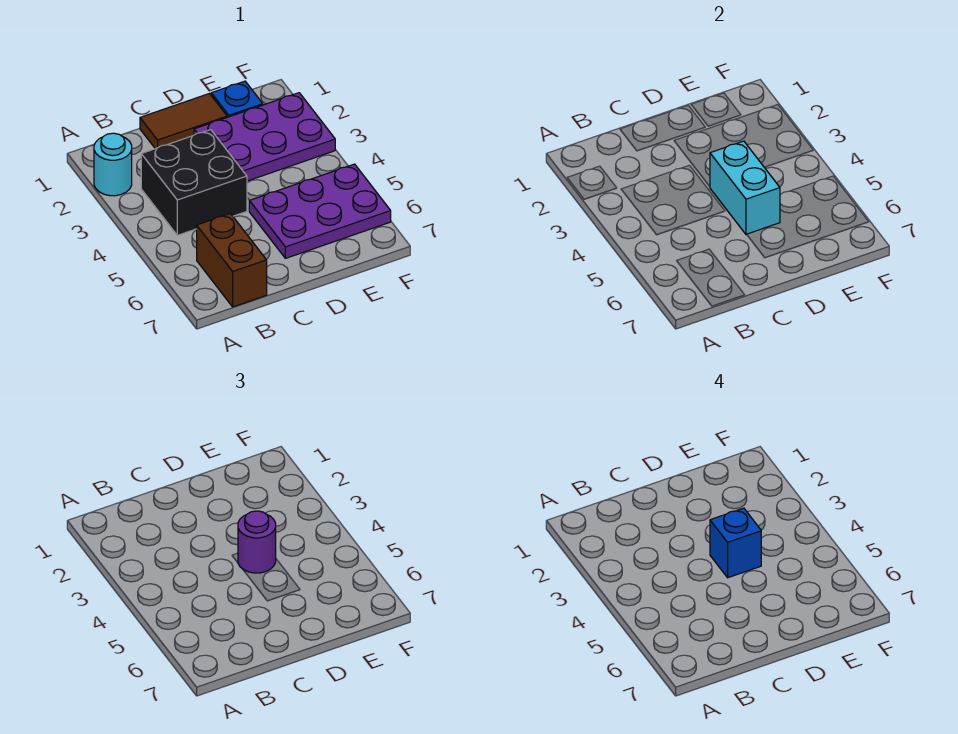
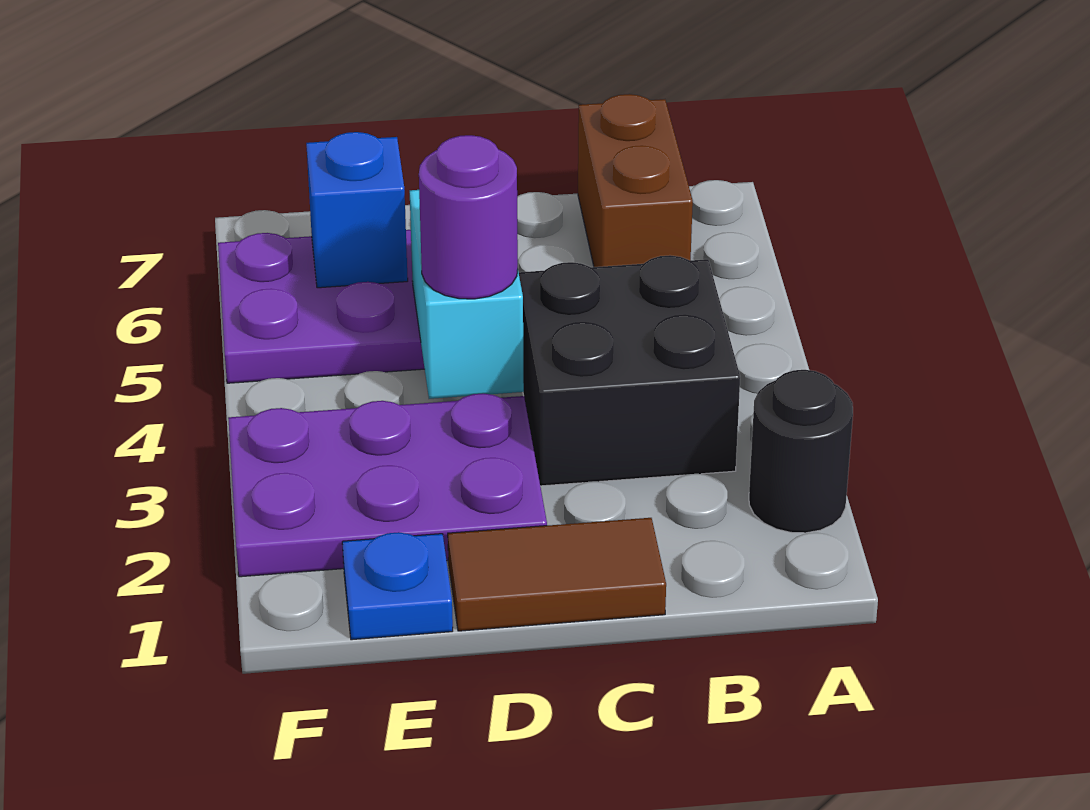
cyan 1x1 round brick [94,133,132,196] -> black 1x1 round brick [749,370,853,533]
blue 1x1 brick [710,508,761,578] -> blue 1x1 brick moved to [306,132,408,288]

